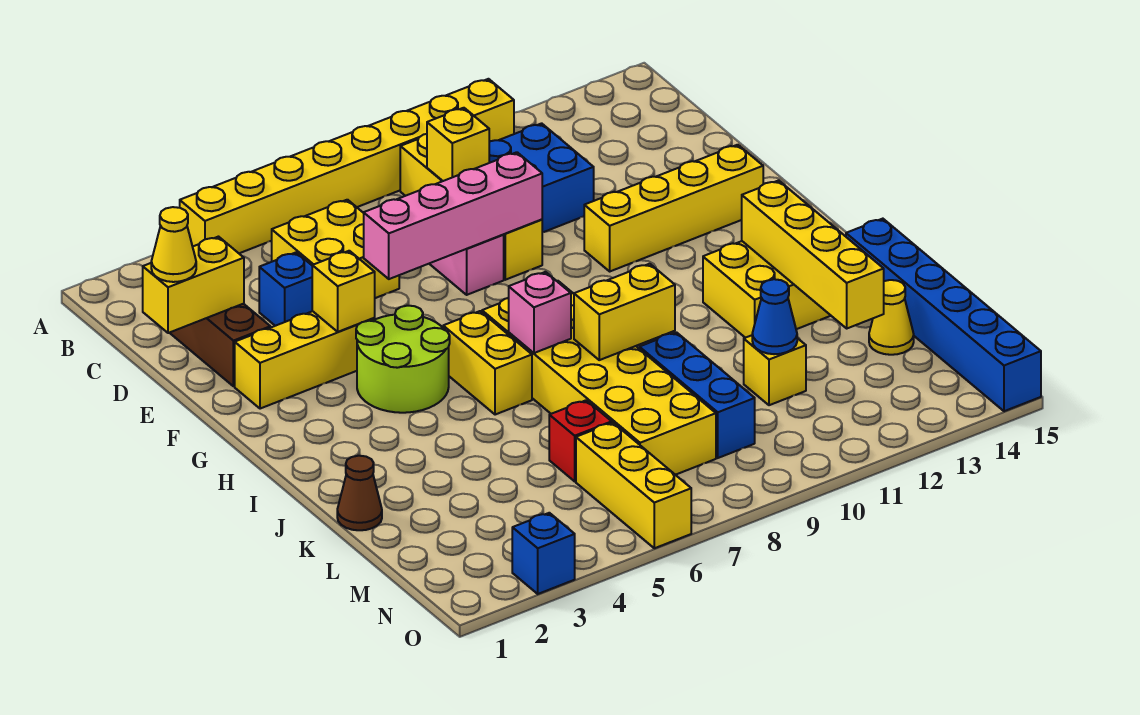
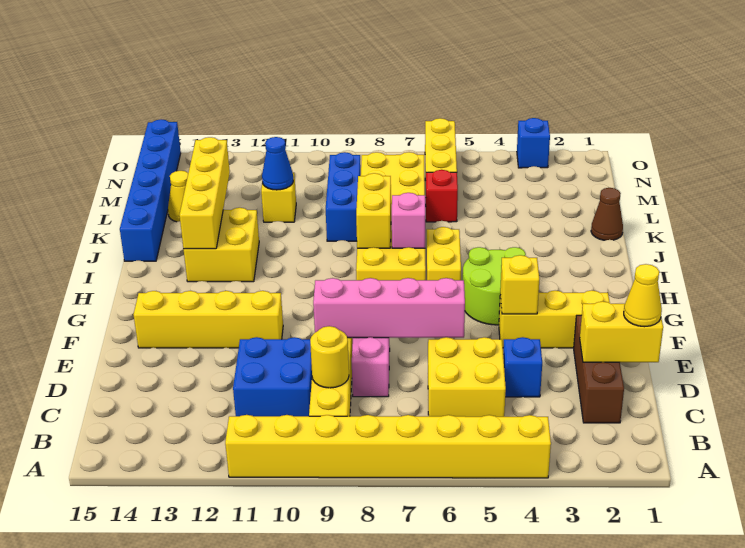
yellow 1x1 brick [427,108,489,181] -> yellow 1x1 round brick [310,326,349,388]
yellow 1x2 brick [574,264,675,360] -> yellow 1x2 brick turned to [356,173,391,248]

